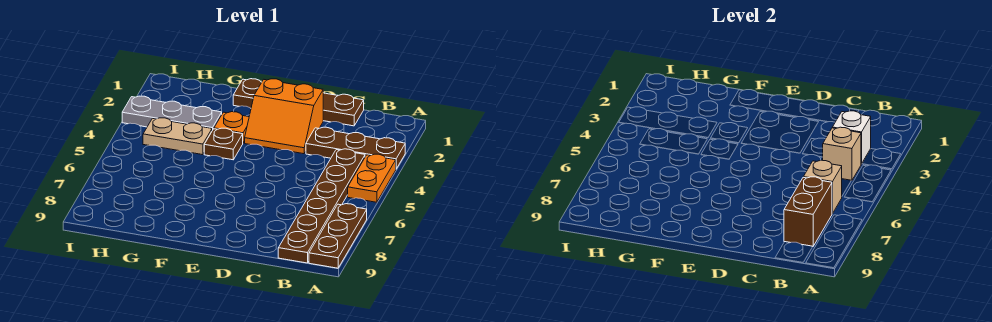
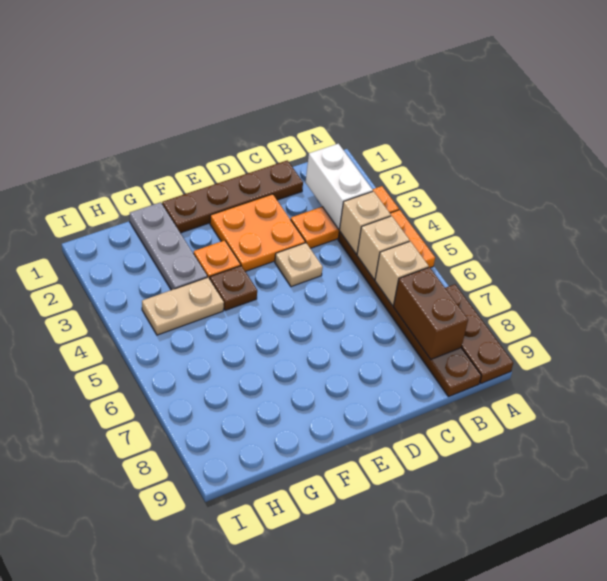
brown 1x3 plate [306,127,405,169] -> orange 1x3 plate [291,186,399,248]
white 1x1 brick [832,111,871,164] -> white 1x2 brick [306,144,373,229]
none -> tan 1x1 brick [357,216,410,279]
orange 2x2 slope [245,79,323,154] -> orange 2x2 plate [210,194,305,272]
none -> tan 1x1 plate [275,243,323,287]
grey 1x3 plate [122,96,222,131] -> grey 1x3 plate turned to [130,202,207,290]

